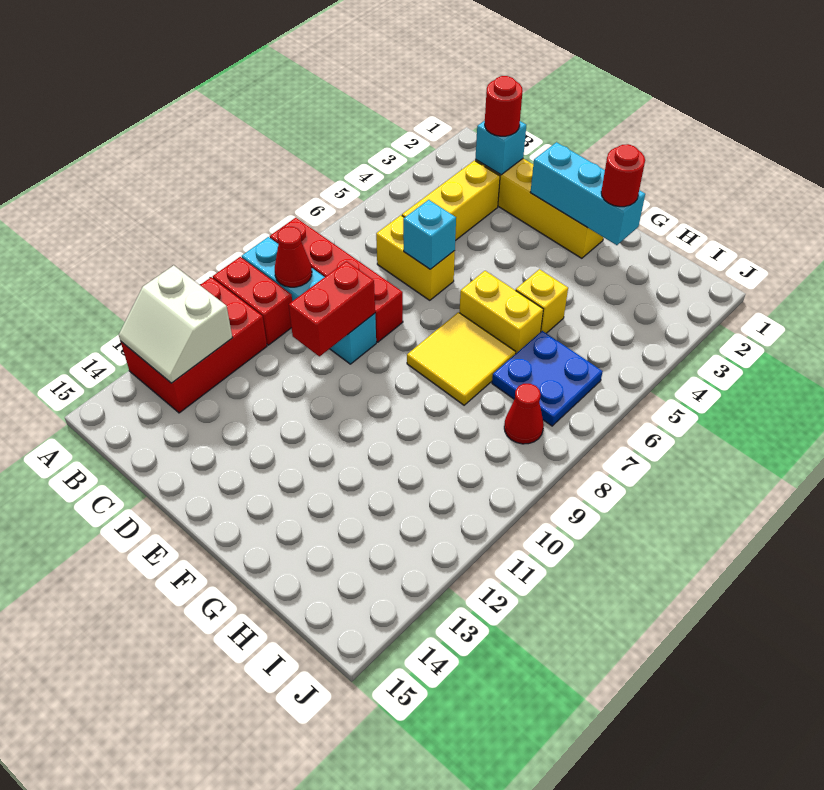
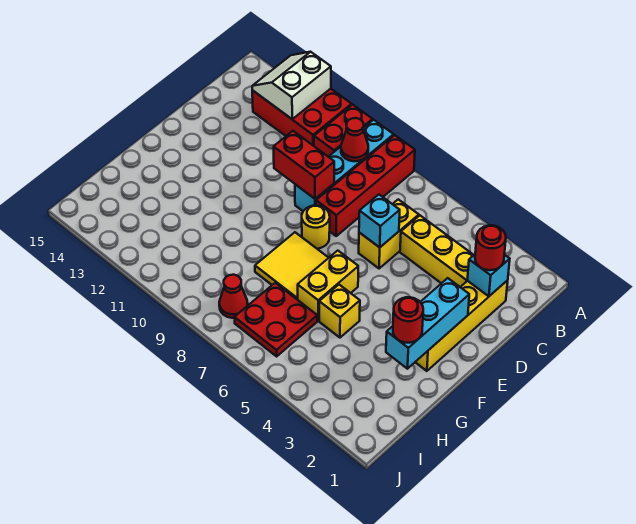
none -> yellow 1x1 round brick [302,206,330,249]
blue 2x2 plate [492,331,603,426] -> red 2x2 plate [234,283,317,356]

